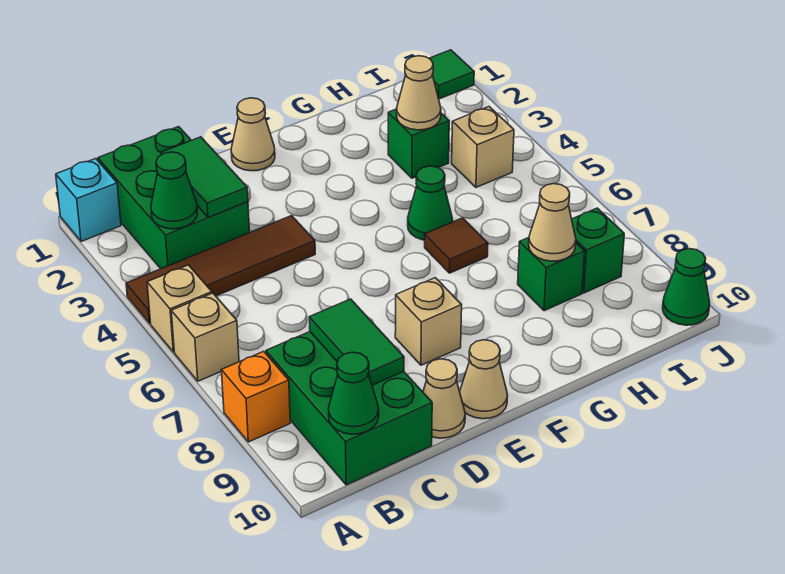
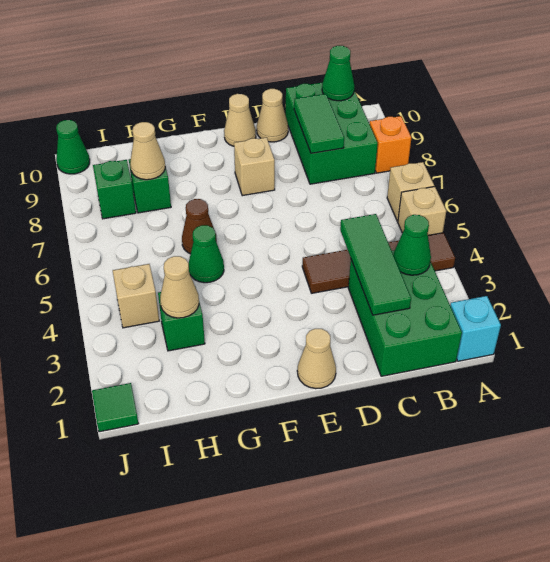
green 1x2 tile [161,137,248,217] -> green 1x3 tile [340,214,411,315]
brown 1x1 tile [425,218,488,273] -> brown 1x1 cone [182,199,217,254]

